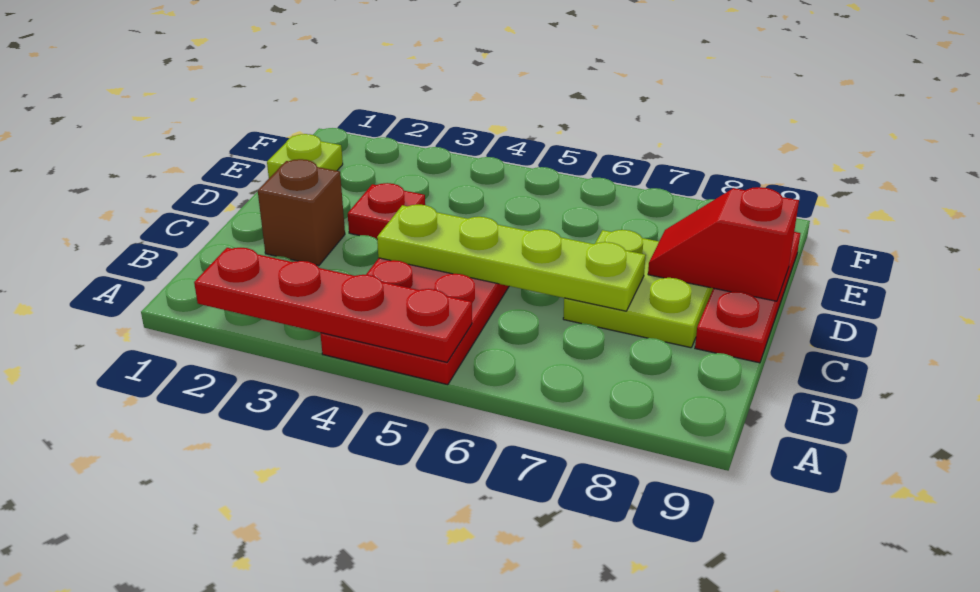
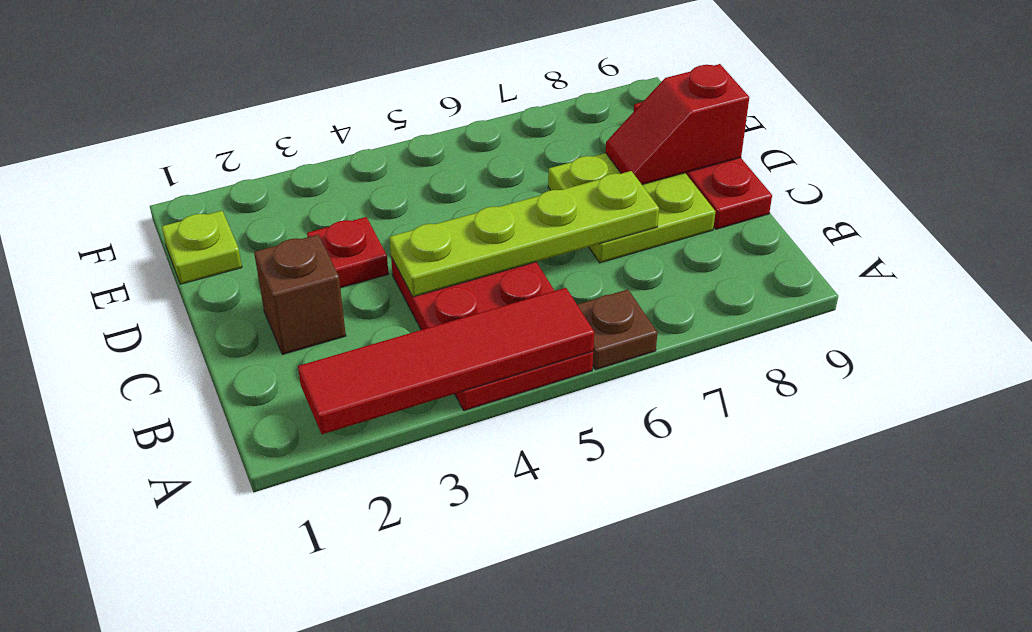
red 1x4 plate [194,248,472,362] -> red 1x4 tile [298,288,594,434]
none -> brown 1x1 plate [577,289,657,370]

